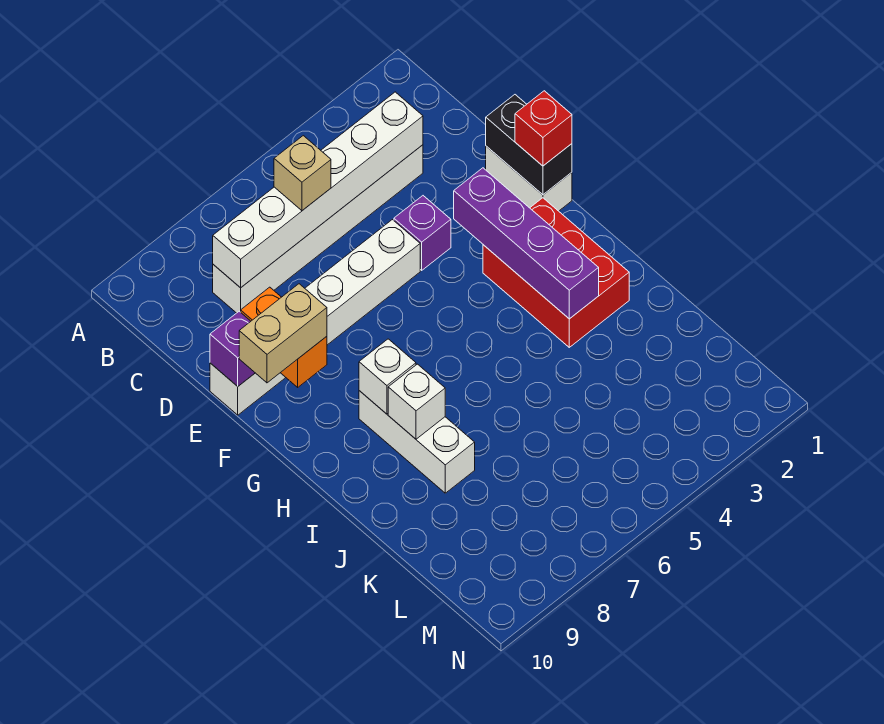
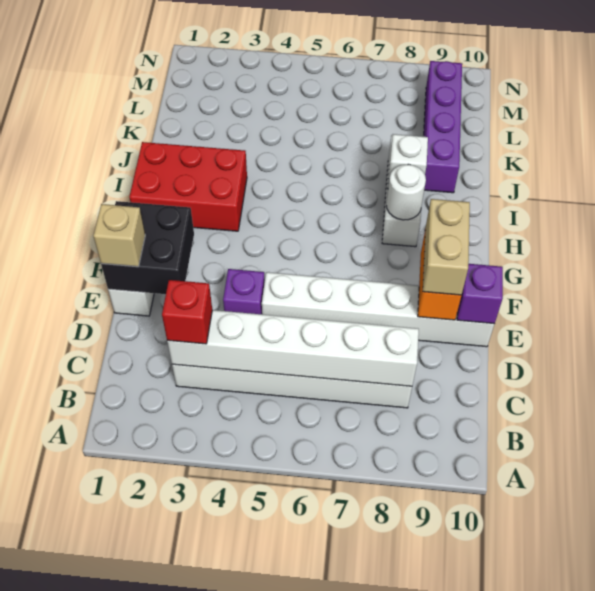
tan 1x1 brick [274,136,331,211] -> tan 1x1 brick moved to [93,204,145,267]
black 1x2 brick [486,95,572,195] -> black 2x2 brick [101,201,194,294]
red 1x1 brick [515,91,572,166] -> red 1x1 brick moved to [162,280,212,344]
purple 1x4 brick [454,168,599,319] -> purple 1x4 brick moved to [424,61,462,193]
tan 1x2 brick [239,284,327,383] -> tan 1x2 brick turned to [423,199,470,295]
red 2x3 brick [483,198,629,347] -> red 2x3 brick turned to [129,142,247,231]
white 1x1 brick [359,339,416,414] -> white 1x1 round brick [386,165,426,220]

